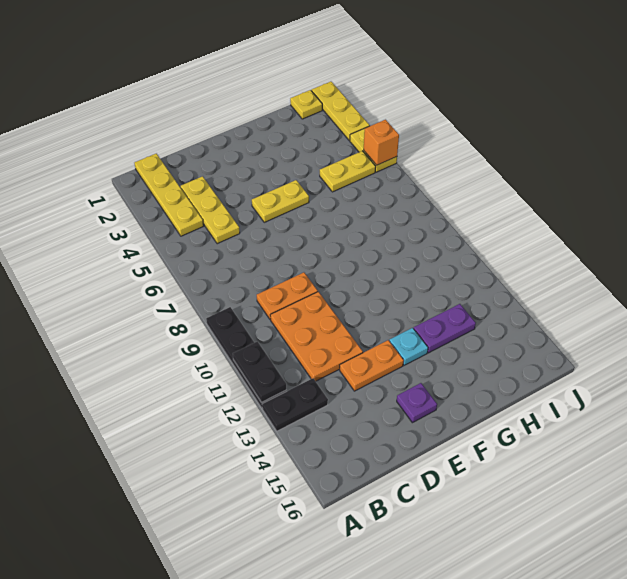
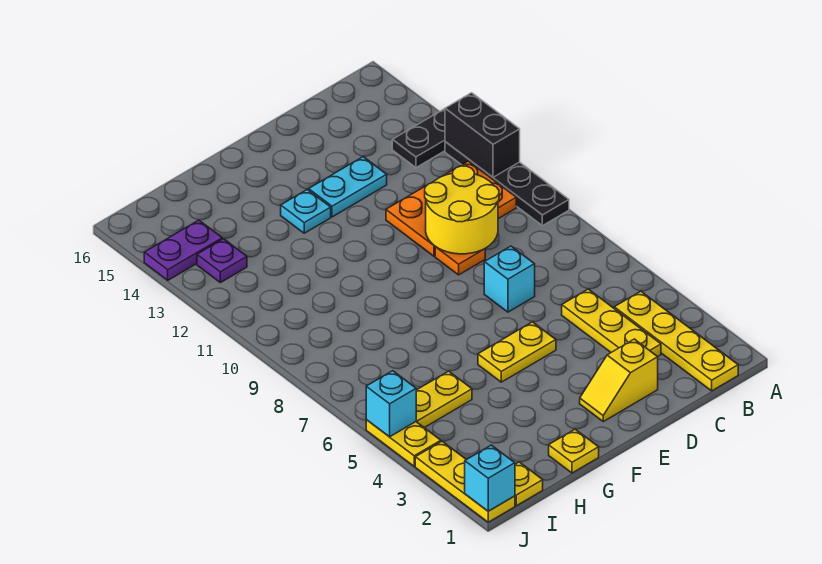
black 1x2 plate [233,341,286,403] -> black 1x2 brick [445,93,520,177]
orange 1x2 plate [257,272,318,320] -> orange 1x1 plate [435,247,485,275]
none -> yellow 2x2 round brick [425,166,499,254]
orange 2x3 plate [270,292,363,381] -> orange 2x3 plate turned to [386,161,516,256]
none -> yellow 1x2 slope [580,339,658,421]
none -> cyan 1x1 brick [484,246,535,312]
orange 1x2 plate [340,340,404,391] -> cyan 1x2 plate [309,157,387,217]
purple 1x1 plate [397,383,437,423] -> purple 1x1 plate moved to [197,239,247,283]
none -> yellow 1x1 plate [549,429,599,473]
purple 1x2 plate [414,304,476,353] -> purple 1x2 plate moved to [144,220,222,280]
none -> cyan 1x1 brick [465,445,515,511]
orange 1x1 brick [364,120,399,165] -> cyan 1x1 brick [366,371,416,437]

